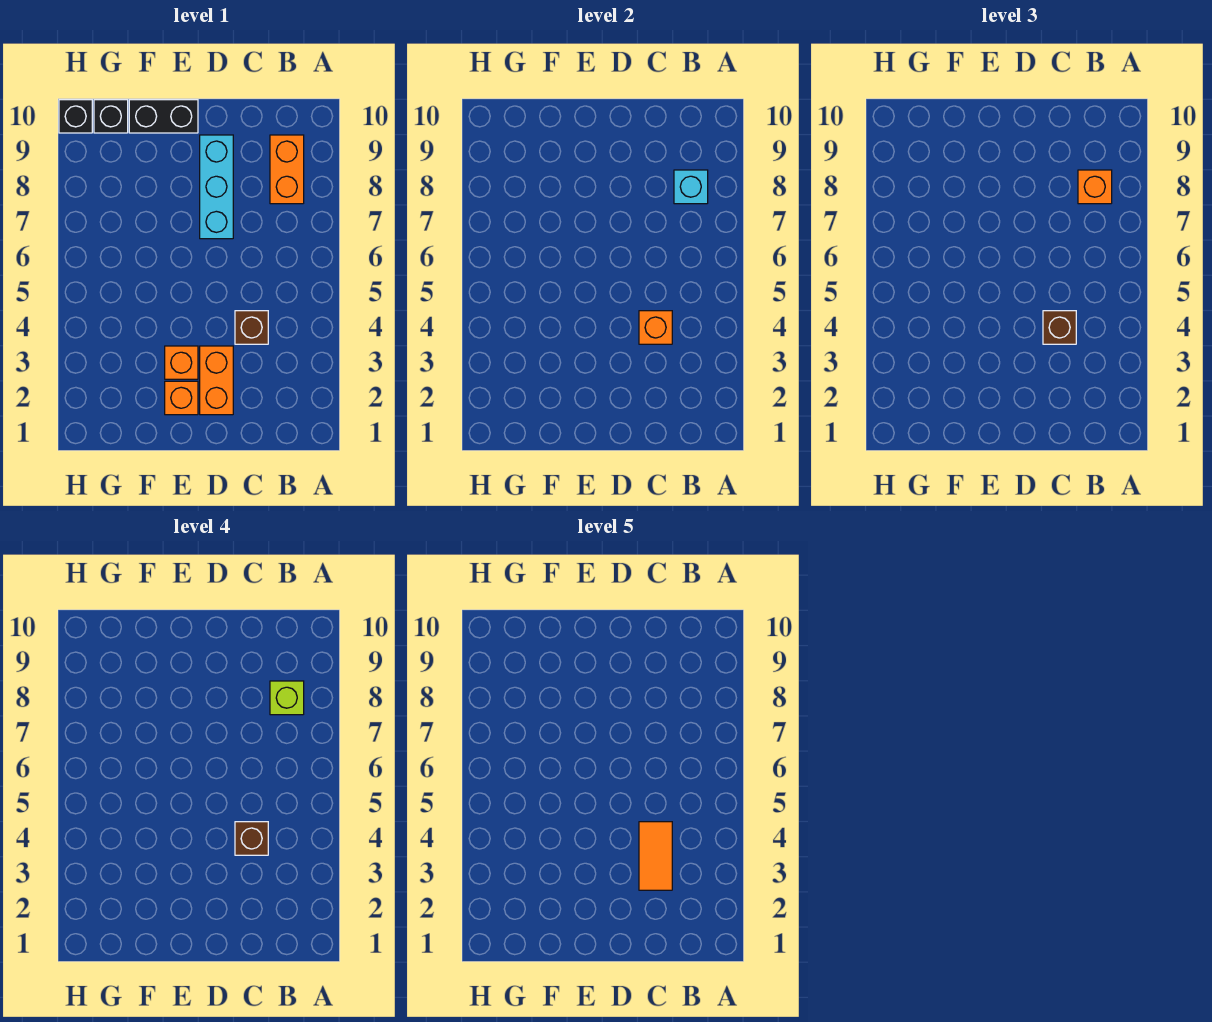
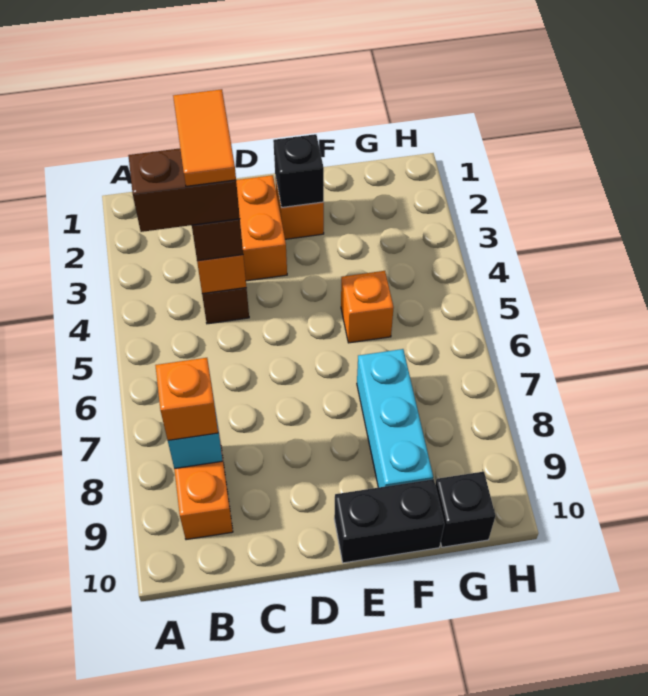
lime 1x1 brick [270,681,304,715] -> none
brown 1x1 brick [235,822,268,855] -> brown 1x2 brick [128,148,240,232]
cyan 1x3 brick [200,135,233,239] -> cyan 1x3 brick moved to [357,349,433,488]
orange 1x1 brick [165,346,198,379] -> orange 1x1 brick moved to [341,271,394,343]
black 1x1 brick [59,100,92,133] -> black 1x1 brick moved to [273,134,324,208]

